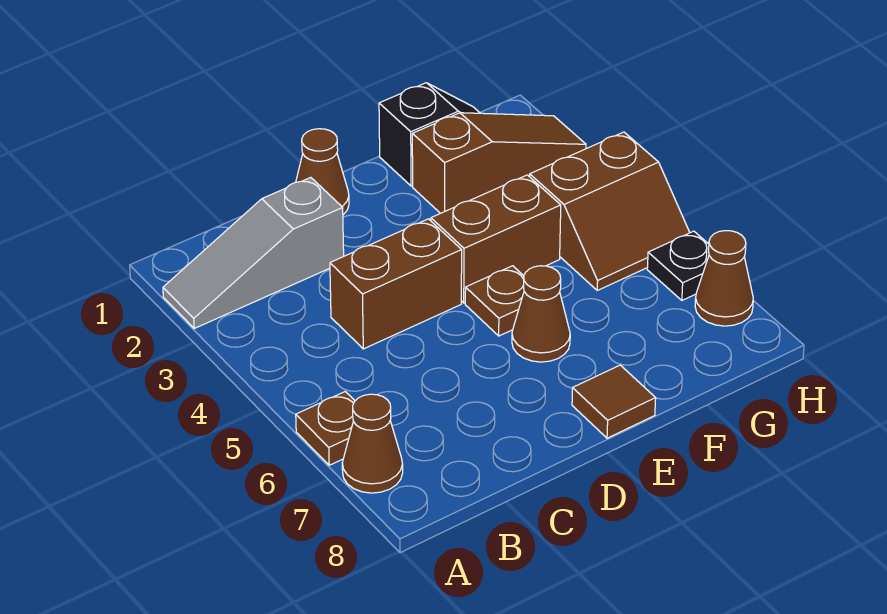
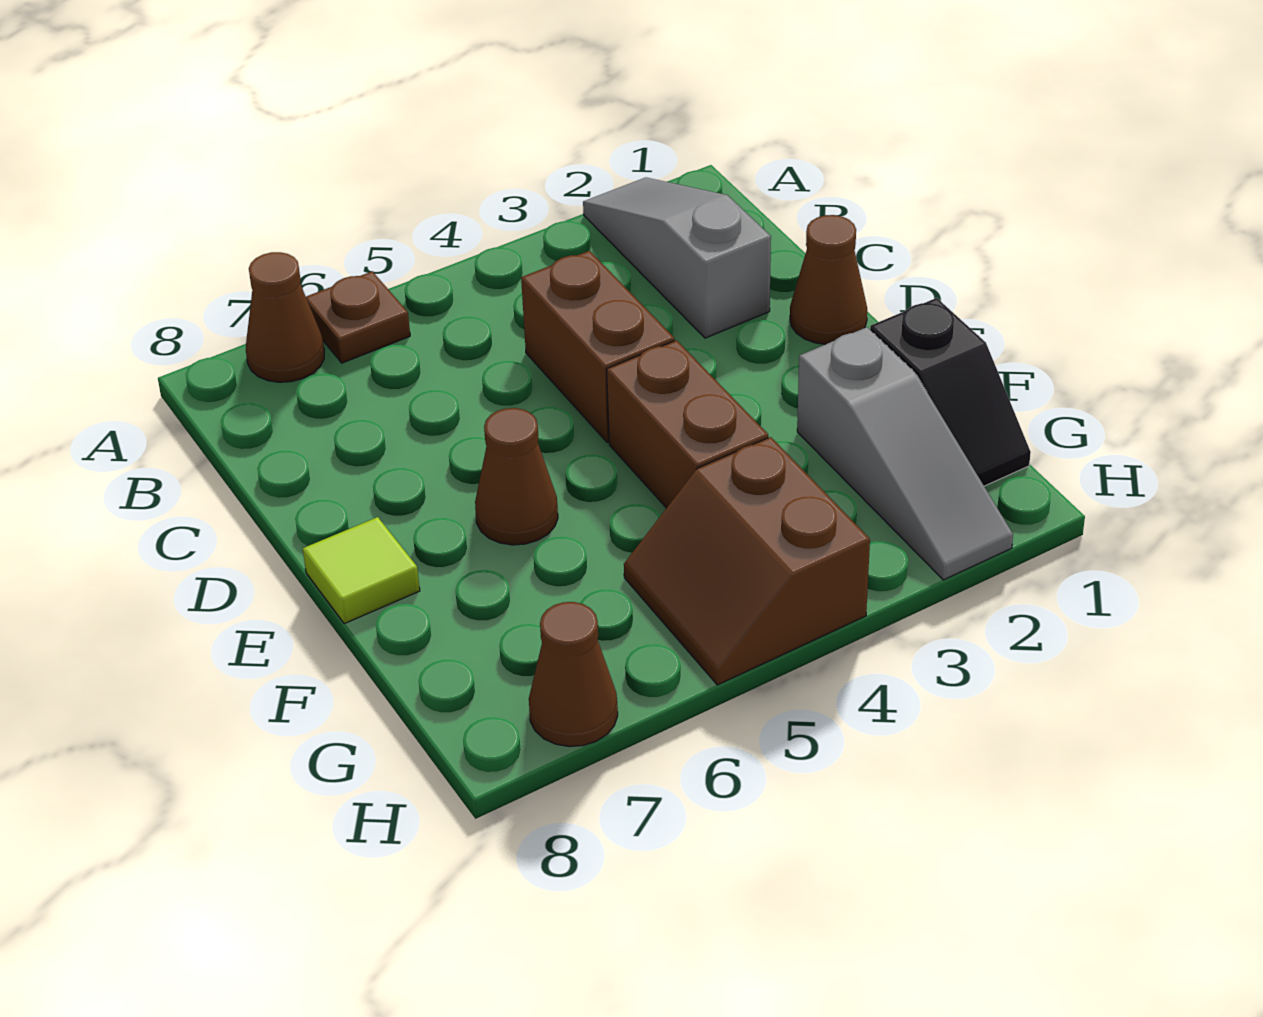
brown 1x1 plate [465,266,524,336] -> none
brown 1x1 tile [572,365,656,438] -> lime 1x1 tile [303,517,420,624]
brown 1x3 slope [412,113,586,213] -> grey 1x3 slope [797,327,1013,580]
black 1x1 plate [647,231,709,300] -> none

